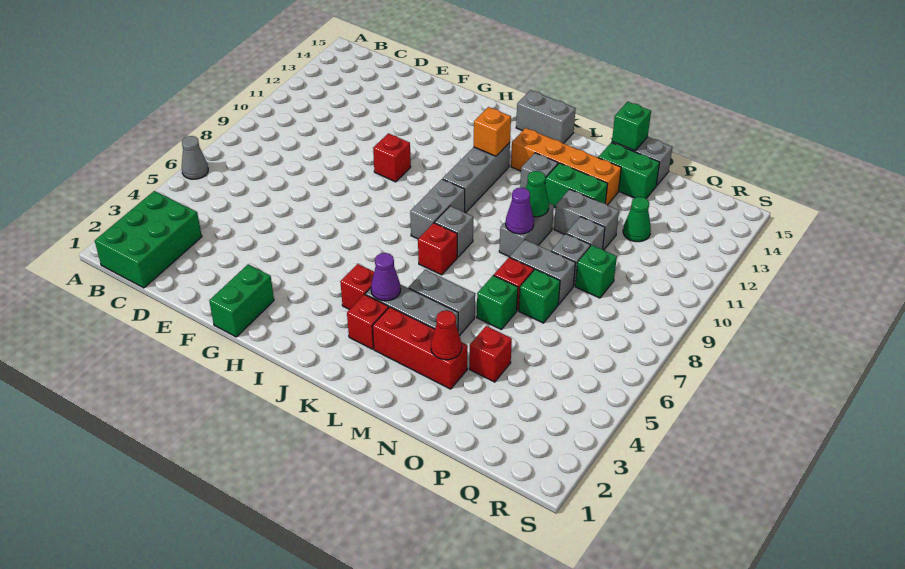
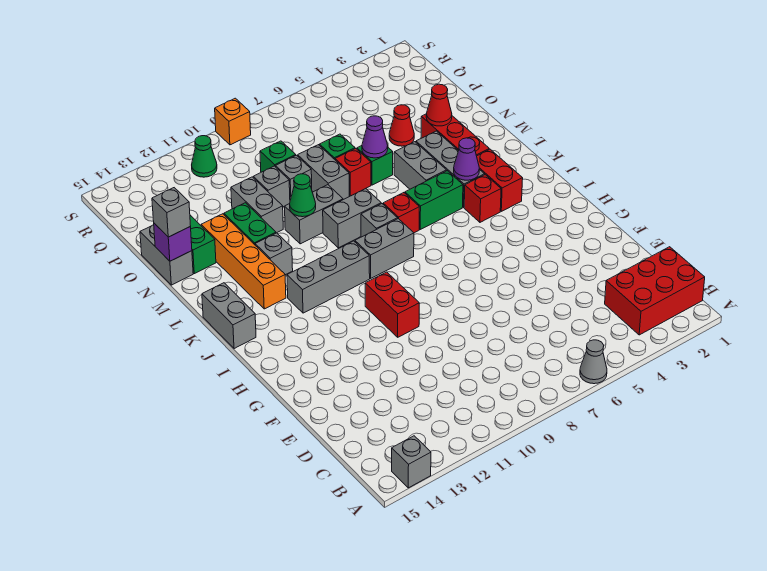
none -> grey 1x1 brick [392,436,431,488]
green 2x3 brick [95,191,202,288] -> red 2x3 brick [605,247,705,335]
green 1x2 brick [209,264,274,337] -> green 1x2 brick moved to [405,171,463,229]
red 1x1 brick [373,133,411,182] -> red 1x2 brick [365,272,419,337]
orange 1x1 brick [474,107,511,156] -> orange 1x1 brick moved to [215,98,251,145]
red 1x1 brick [347,294,389,349] -> red 1x2 brick [477,149,523,211]
none -> grey 1x2 brick [323,189,381,248]
purple 1x1 cone [506,188,534,234] -> purple 1x1 cone moved to [362,116,388,158]
green 1x1 brick [612,102,651,151] -> purple 1x1 brick [154,223,192,261]
none -> grey 1x1 brick [152,188,190,237]
red 1x1 brick [469,326,512,382] -> red 1x1 cone [389,105,414,146]
green 1x1 cone [623,197,651,242] -> green 1x1 cone moved to [192,136,217,177]

